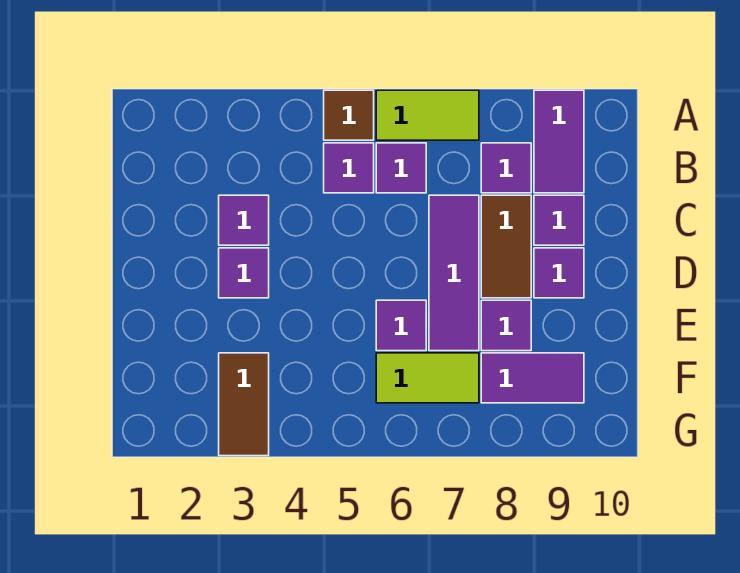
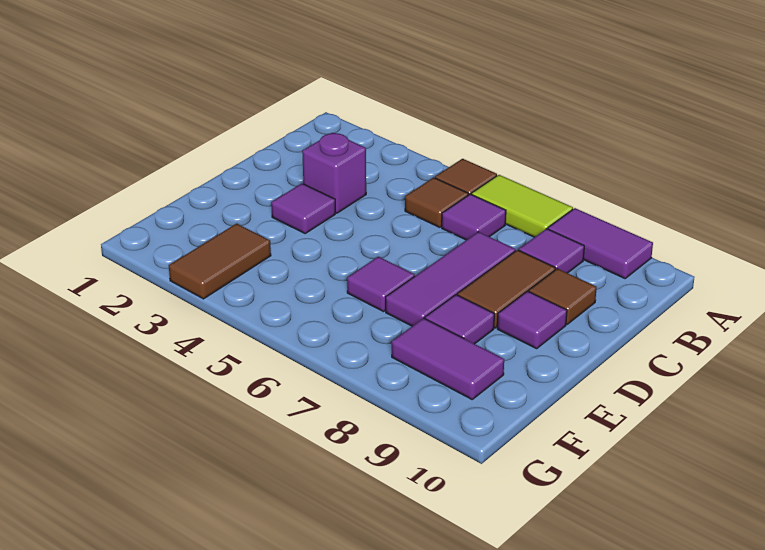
purple 1x2 tile [534,90,584,193] -> purple 1x2 tile turned to [548,208,653,278]
purple 1x1 tile [324,143,374,193] -> brown 1x1 tile [405,178,468,227]
purple 1x1 tile [219,195,269,245] -> purple 1x1 brick [302,133,366,213]
purple 1x1 tile [534,195,584,245] -> brown 1x1 tile [529,269,597,324]
lime 1x2 tile [376,353,479,403] -> none

